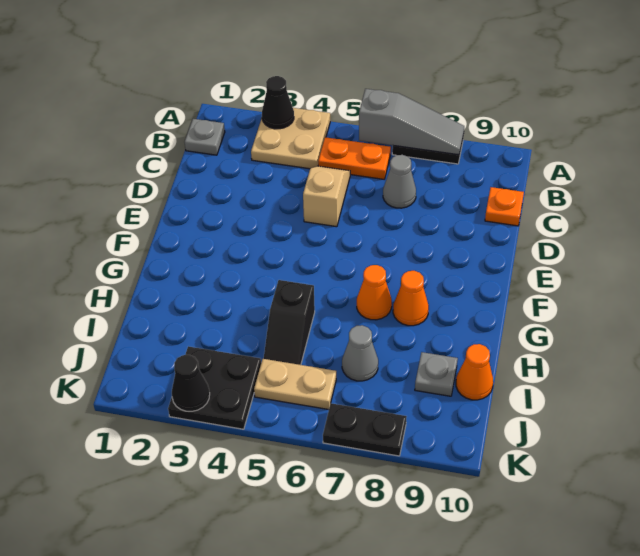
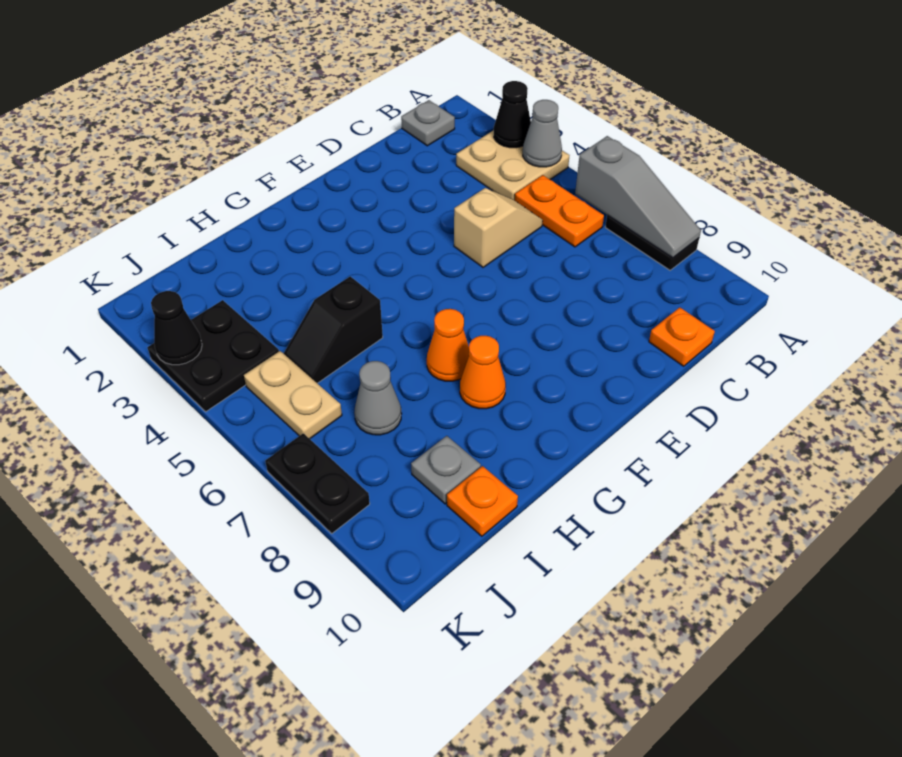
grey 1x1 cone [383,155,416,208] -> grey 1x1 cone moved to [523,100,562,167]
orange 1x1 cone [456,344,493,400] -> orange 1x1 plate [447,466,518,536]

